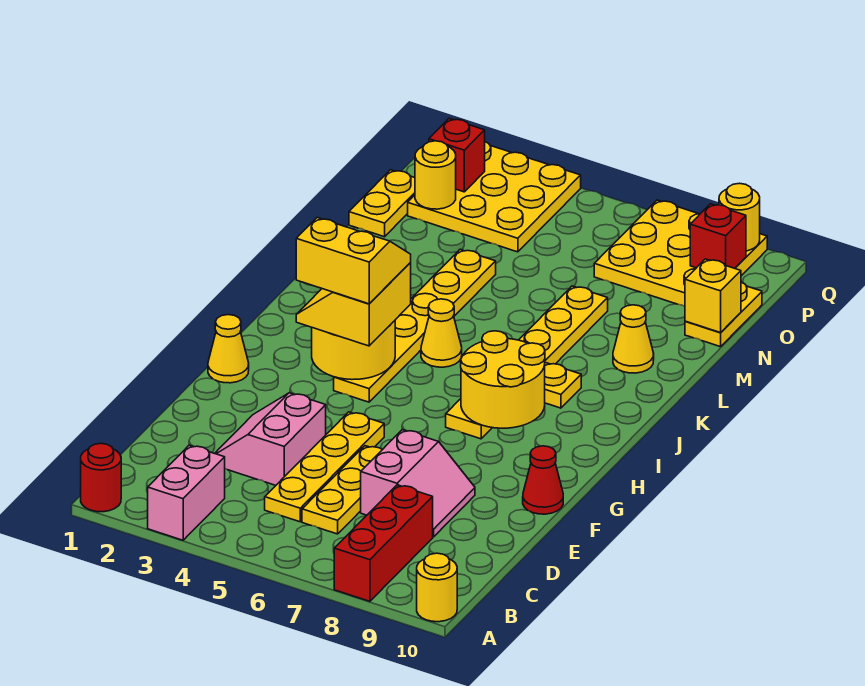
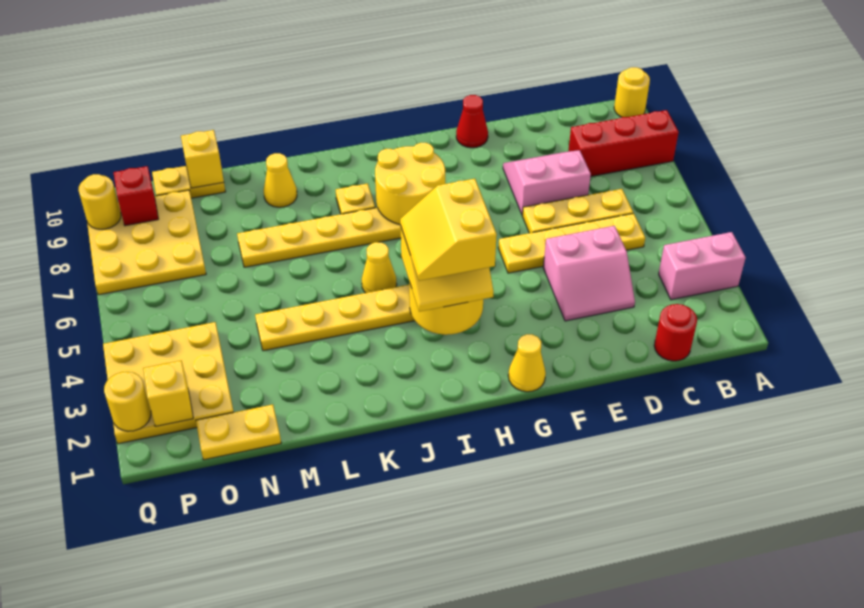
red 1x1 round brick [81,443,121,512] -> red 1x1 round brick moved to [654,304,697,361]
yellow 1x1 round brick [415,141,456,209] -> yellow 1x1 round brick moved to [104,372,151,431]
red 1x1 brick [429,118,485,192] -> yellow 1x1 brick [143,361,193,426]

